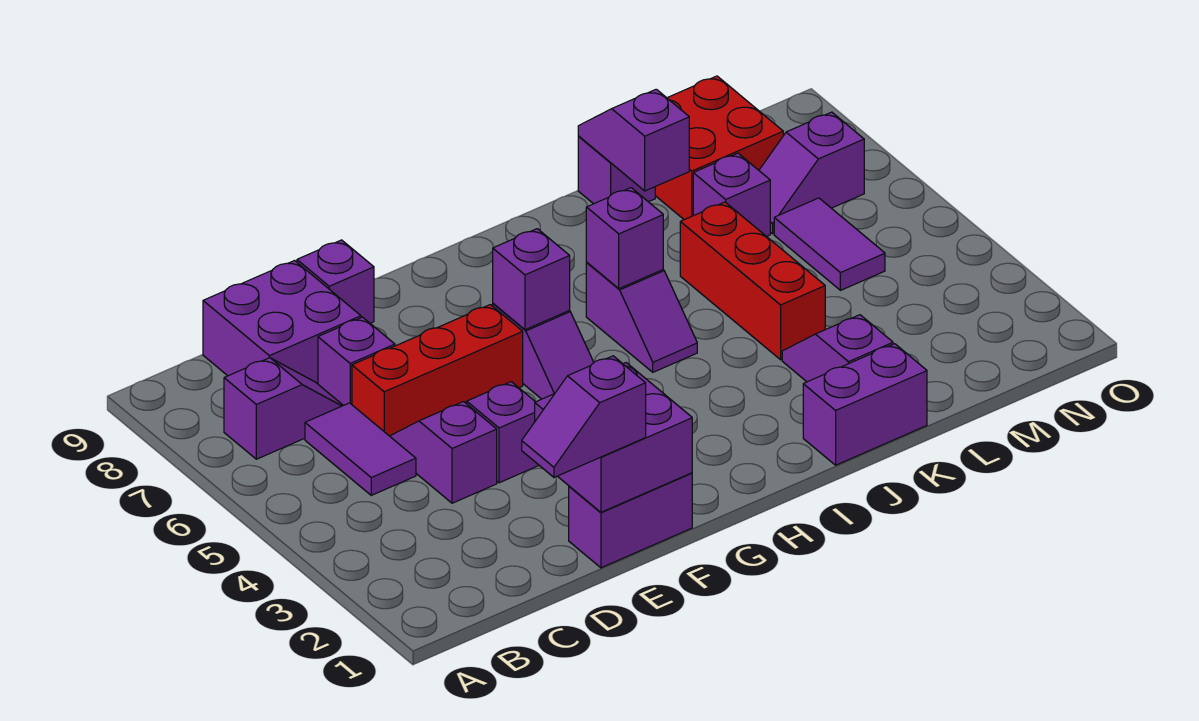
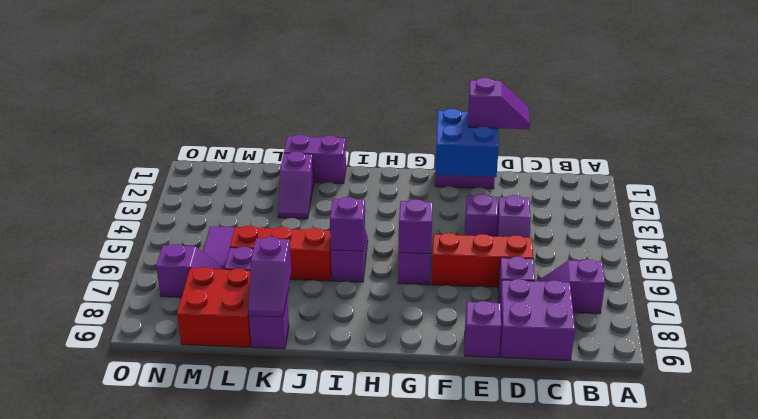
purple 1x2 tile [305,403,416,495] -> none
purple 2x2 brick [535,363,692,512] -> blue 2x2 brick [435,109,499,177]
red 1x3 brick [680,202,825,360] -> red 1x3 brick turned to [230,226,331,281]

